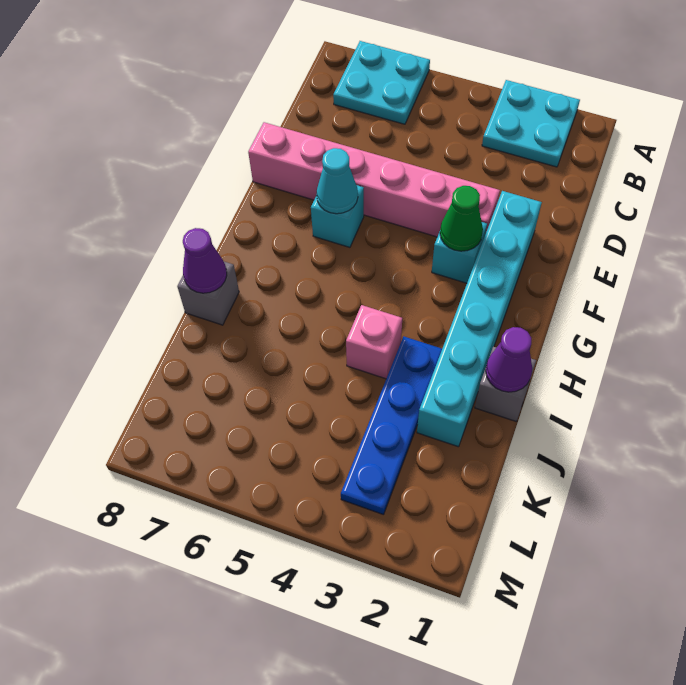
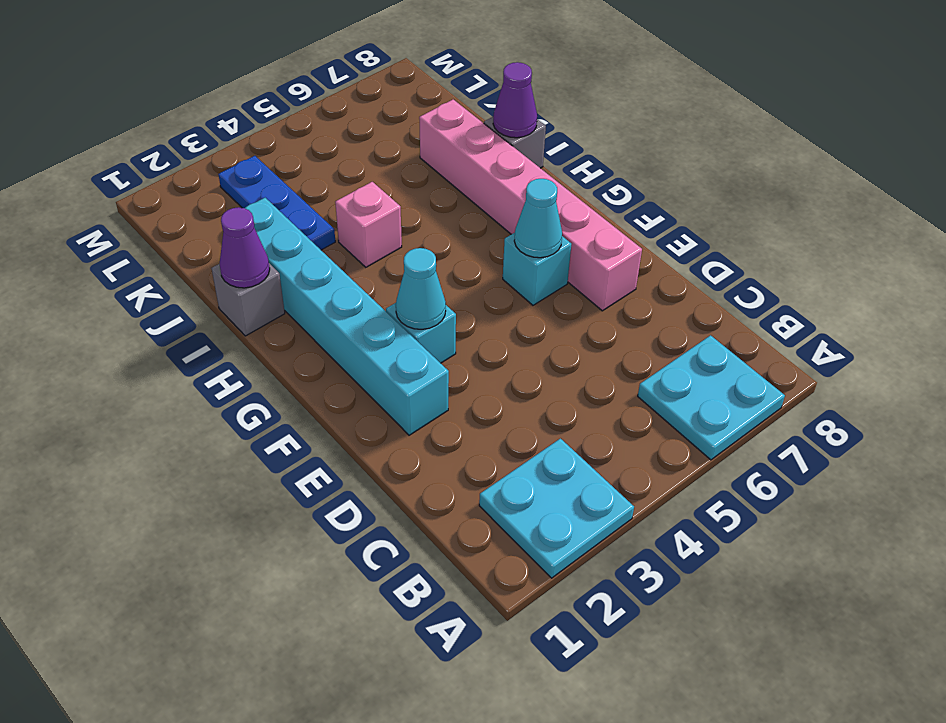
pink 1x6 brick [248,122,500,237] -> pink 1x6 brick turned to [419,99,642,311]
green 1x1 cone [440,186,483,251] -> cyan 1x1 cone [396,248,446,329]
blue 1x4 plate [341,336,442,515] -> blue 1x3 plate [218,156,335,250]

